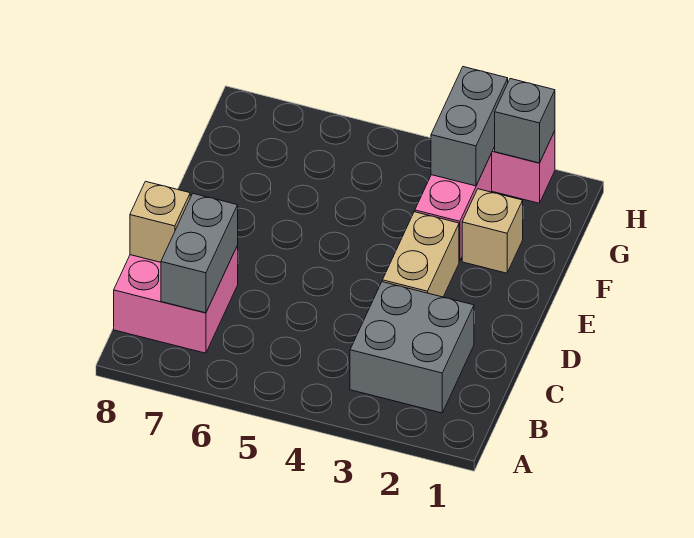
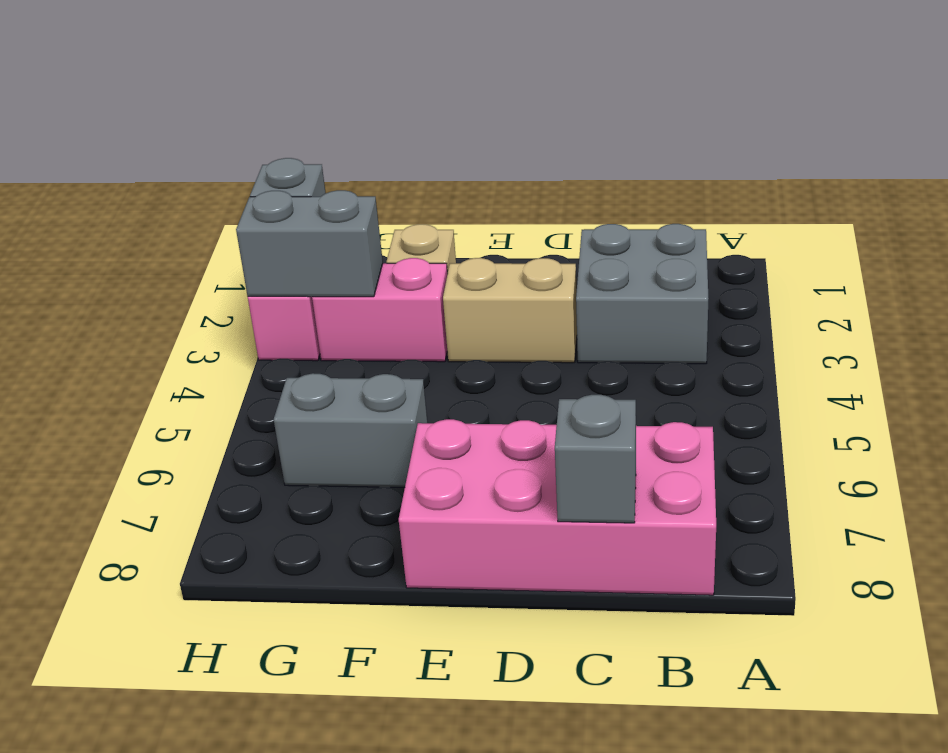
pink 2x2 brick [114,246,238,353] -> pink 2x4 brick [399,419,716,595]
grey 1x2 brick [161,194,238,313] -> grey 1x2 brick moved to [274,373,427,487]
tan 1x1 brick [130,181,190,262] -> grey 1x1 brick [555,395,636,523]

